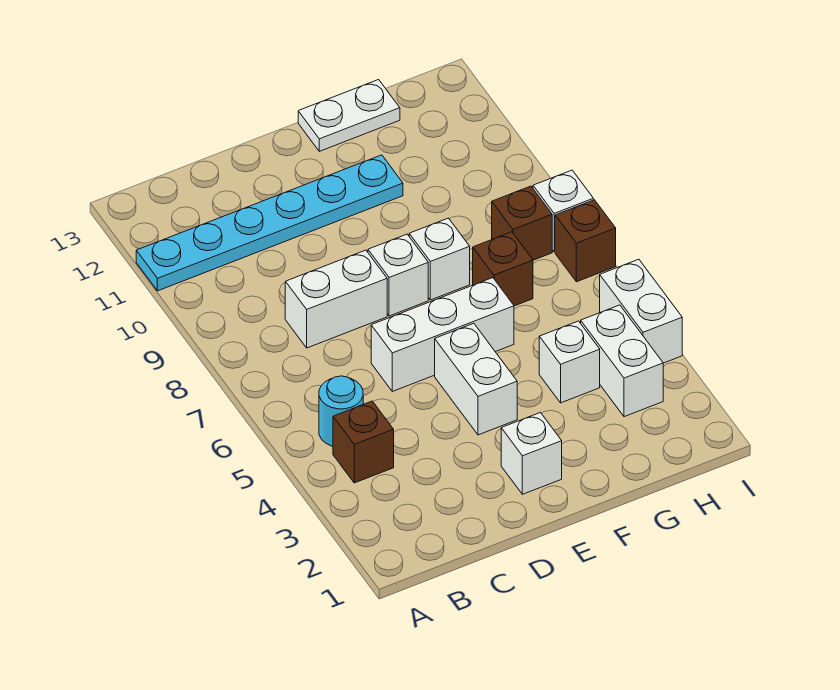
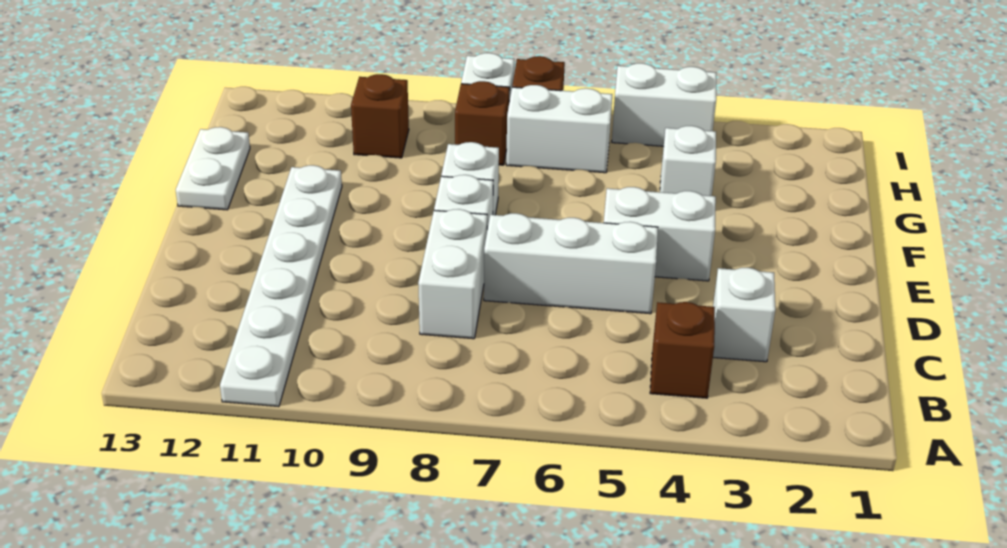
cyan 1x6 plate [136,155,403,291] -> white 1x6 plate [220,165,342,407]
cyan 1x1 round brick [319,376,363,446] -> none
white 1x3 brick [371,278,514,391] -> white 1x3 brick turned to [484,213,658,314]
white 1x1 brick [501,413,562,494] -> white 1x1 brick moved to [713,267,775,362]
brown 1x1 brick [473,232,533,306] -> brown 1x1 brick moved to [351,74,409,158]
white 1x2 brick [581,305,663,417] -> white 1x2 brick moved to [506,85,612,173]

